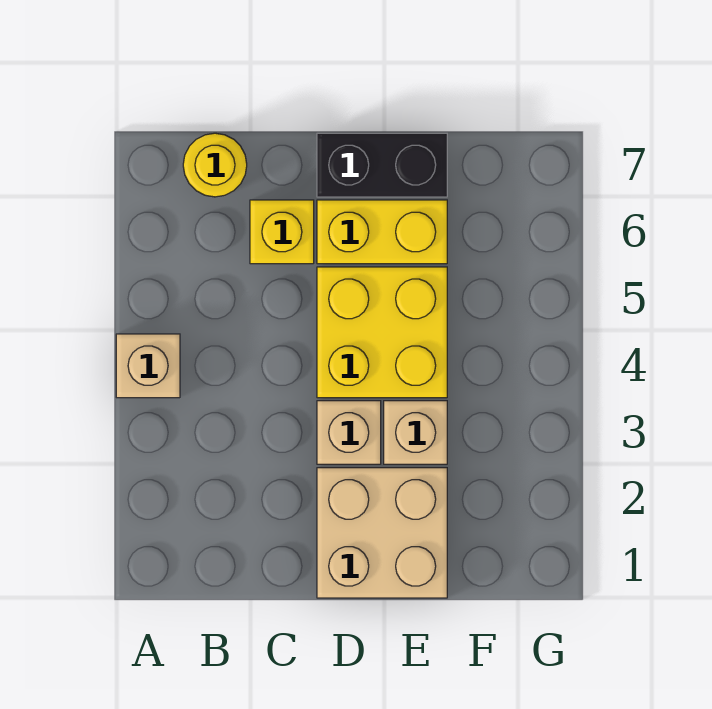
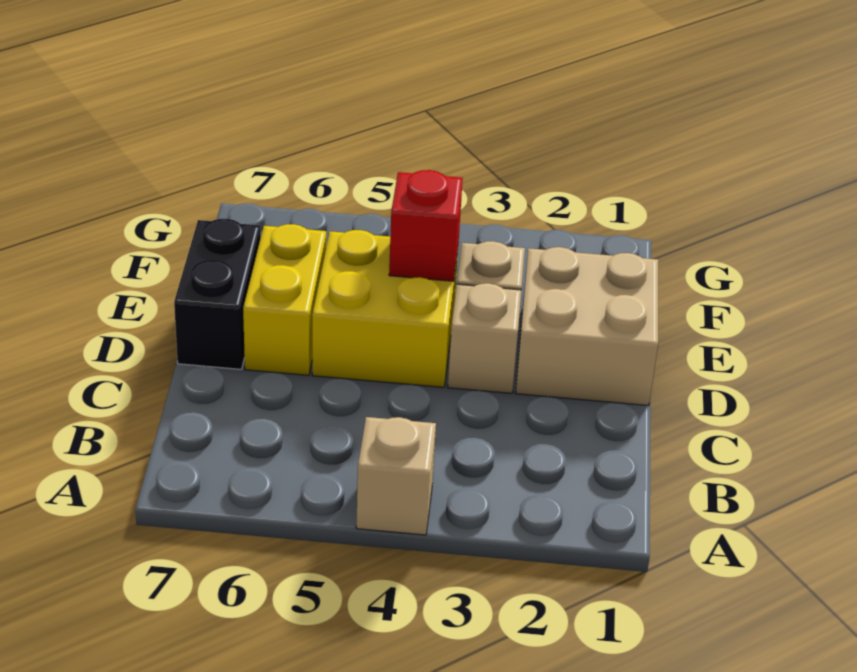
yellow 1x1 round brick [183,133,247,197] -> none
yellow 1x1 brick [250,200,314,264] -> none
none -> red 1x1 brick [389,170,463,281]

